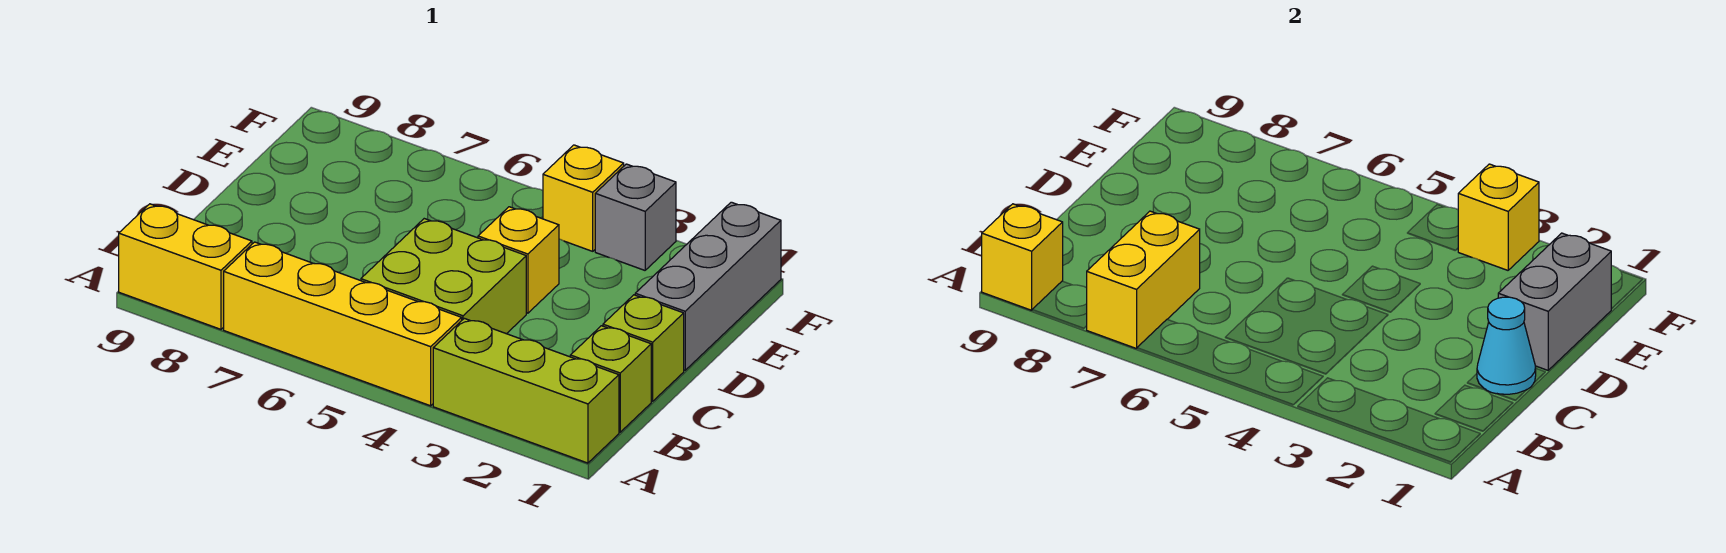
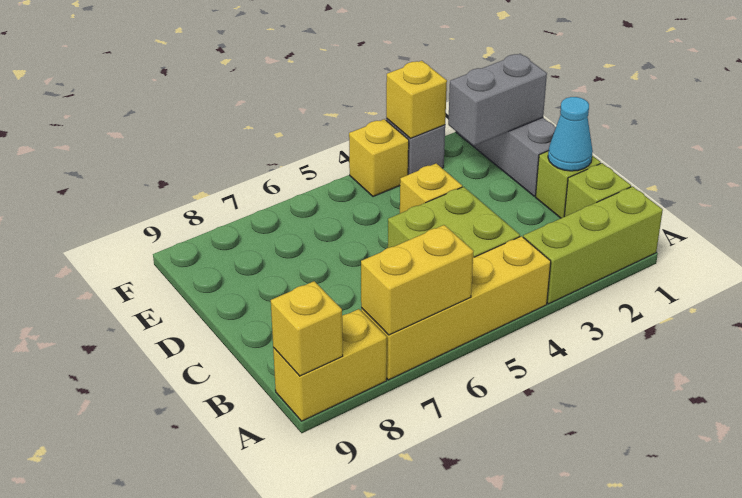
yellow 1x2 brick [1087,211,1200,349] -> yellow 1x2 brick turned to [361,225,473,335]
grey 1x2 brick [1498,233,1611,370] -> grey 1x2 brick turned to [448,54,547,146]

